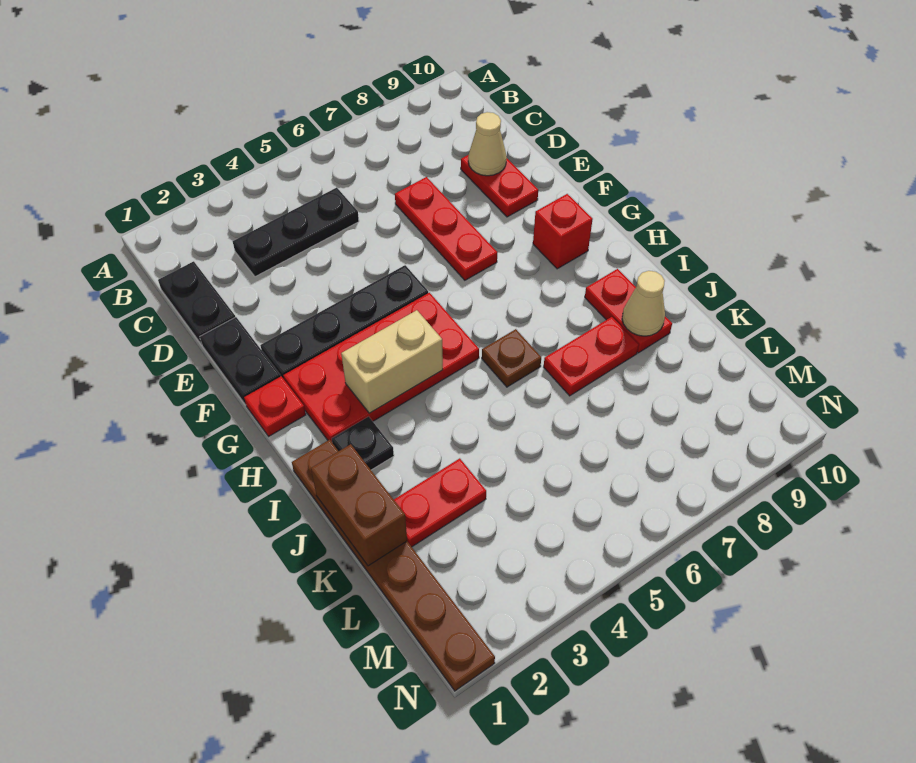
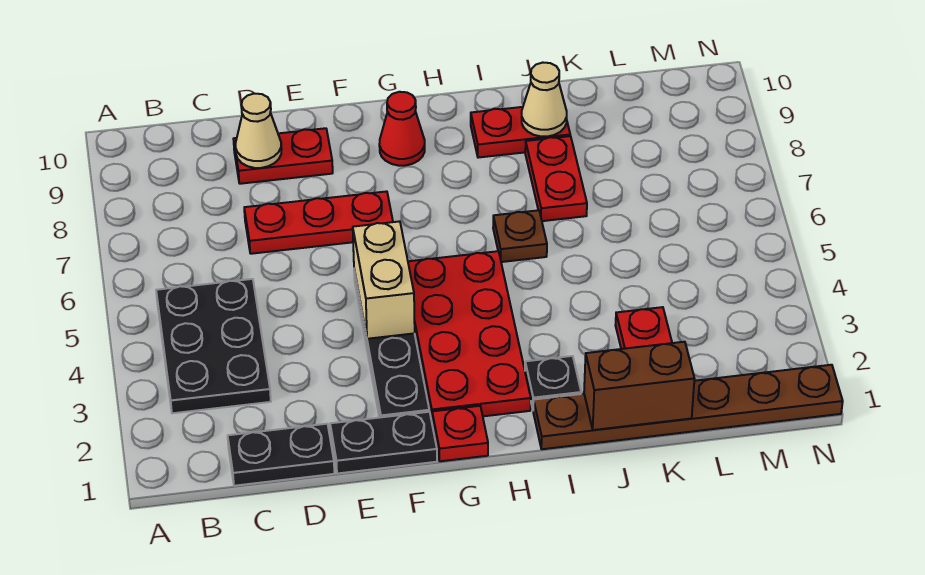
black 1x3 plate [233,188,359,277] -> black 2x3 plate [156,279,271,413]
red 1x1 brick [533,194,593,269] -> red 1x1 cone [379,92,425,166]
tan 1x2 brick [341,310,443,413] -> tan 1x2 brick moved to [353,221,415,339]

